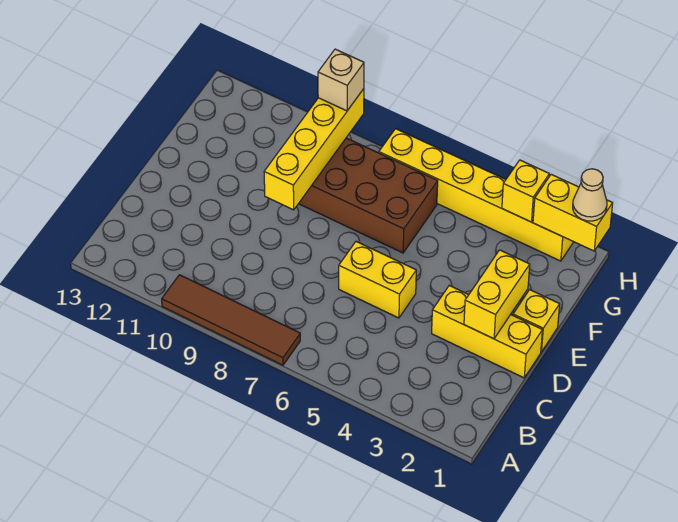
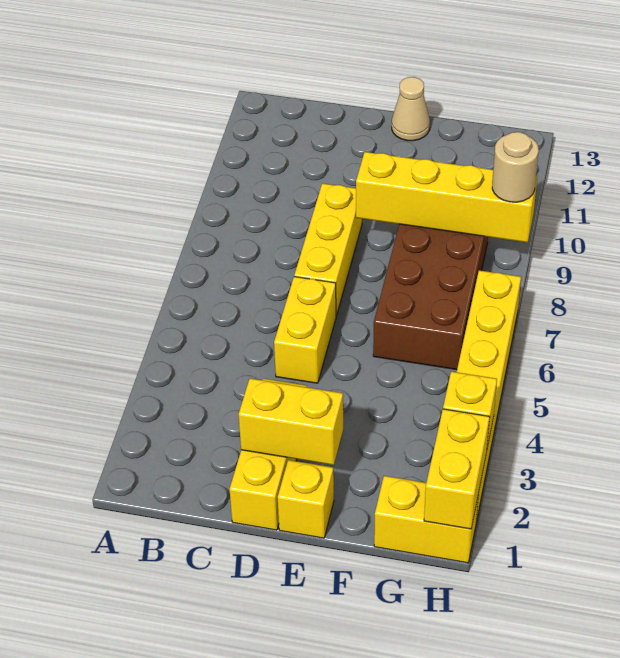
brown 1x4 tile [162,275,300,365] -> none
none -> yellow 1x3 brick [294,183,362,316]
none -> yellow 1x2 brick [374,476,479,563]
tan 1x1 cone [573,169,607,221] -> tan 1x1 cone moved to [392,77,430,141]
tan 1x1 brick [318,49,364,111] -> tan 1x1 round brick [492,132,539,202]

